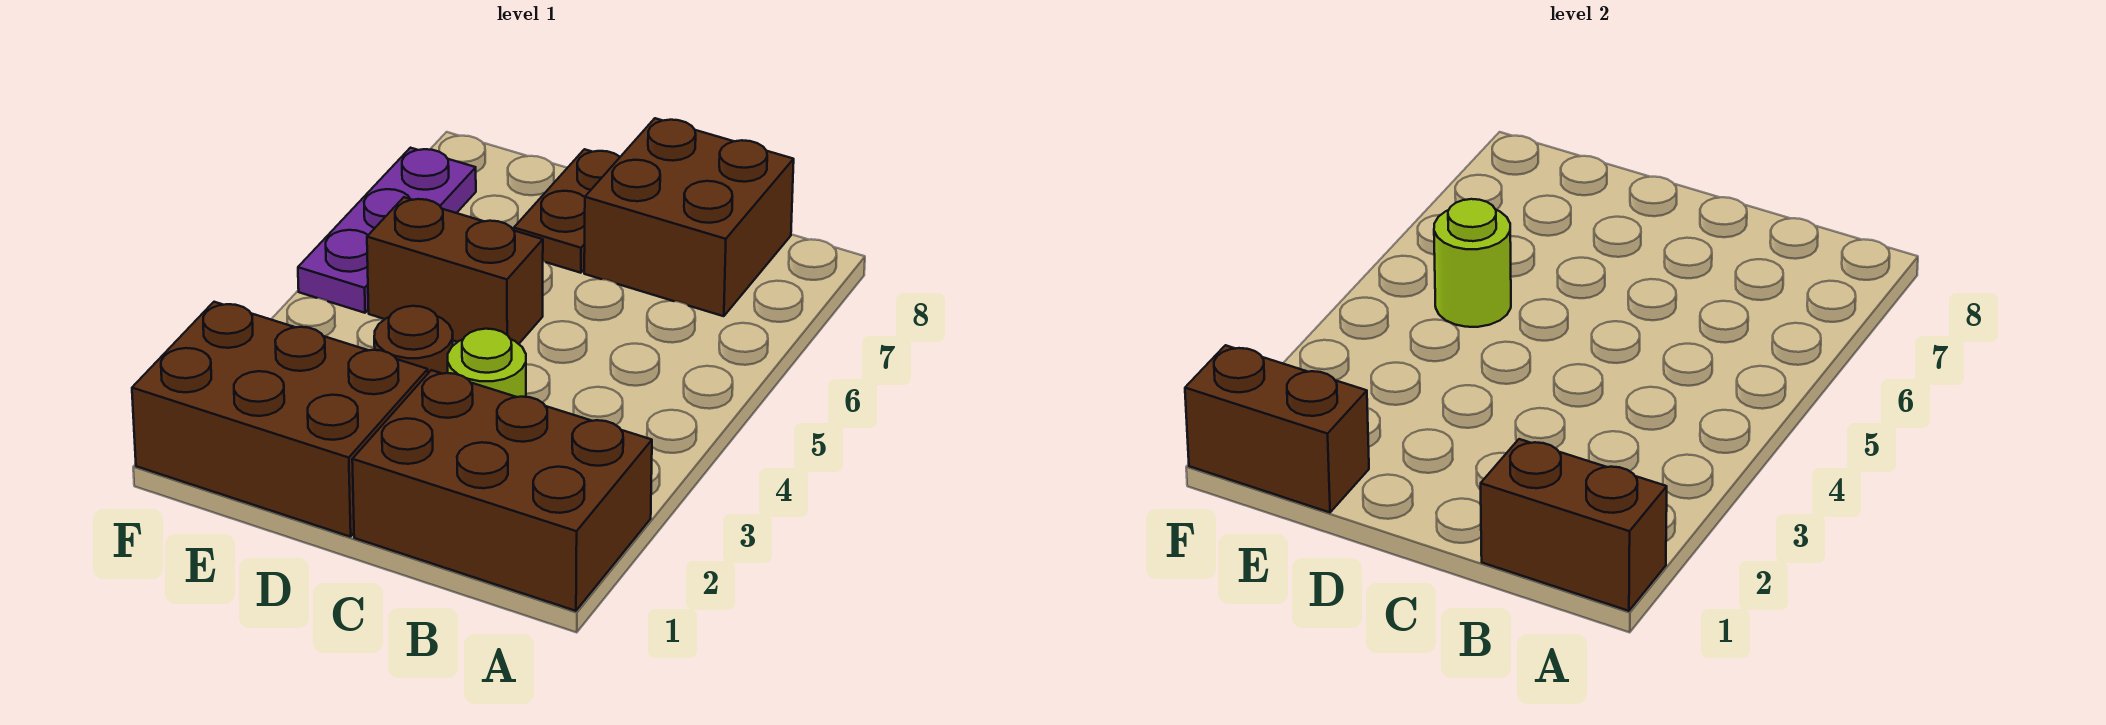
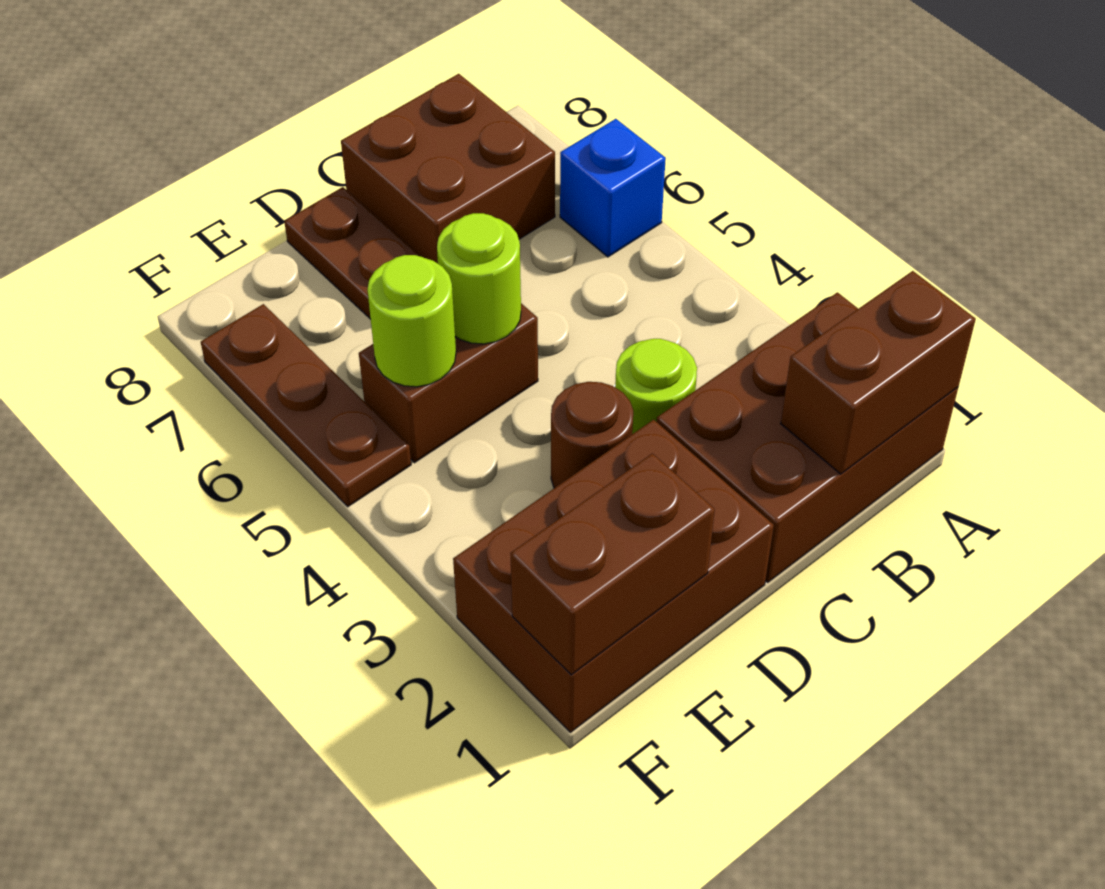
none -> blue 1x1 brick [560,119,666,257]
none -> lime 1x1 round brick [437,213,521,344]
purple 1x3 plate [298,148,476,313] -> brown 1x3 plate [201,304,411,507]

